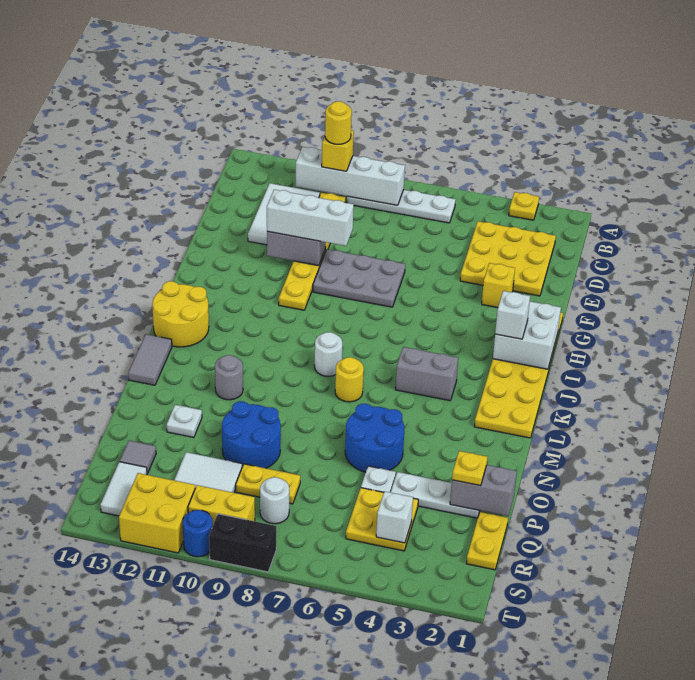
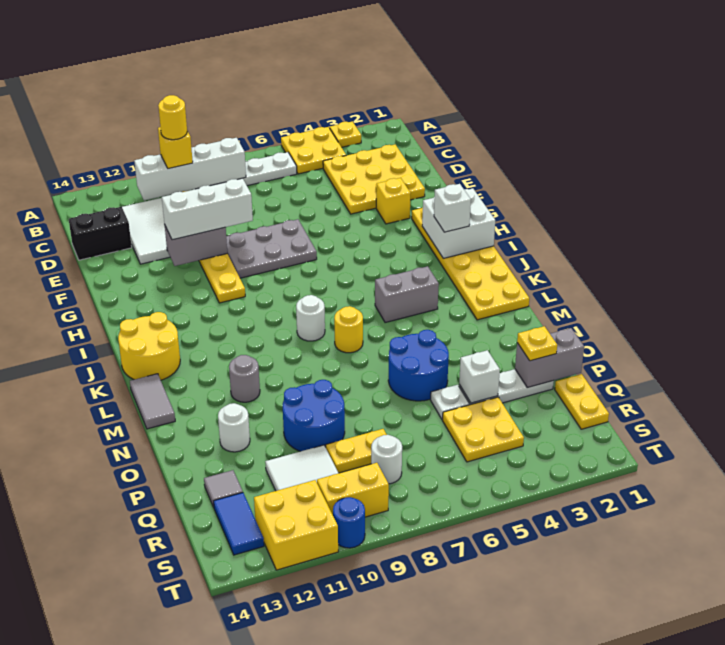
none -> yellow 2x2 plate [281,127,346,174]
white 1x1 plate [167,405,202,438] -> white 1x1 round brick [218,403,250,452]
white 1x1 brick [376,491,413,543] -> white 1x1 brick moved to [459,350,500,403]
white 1x2 tile [100,462,147,516] -> blue 1x2 tile [214,493,264,555]
black 1x2 brick [209,514,276,572] -> black 1x2 brick moved to [69,207,132,260]

